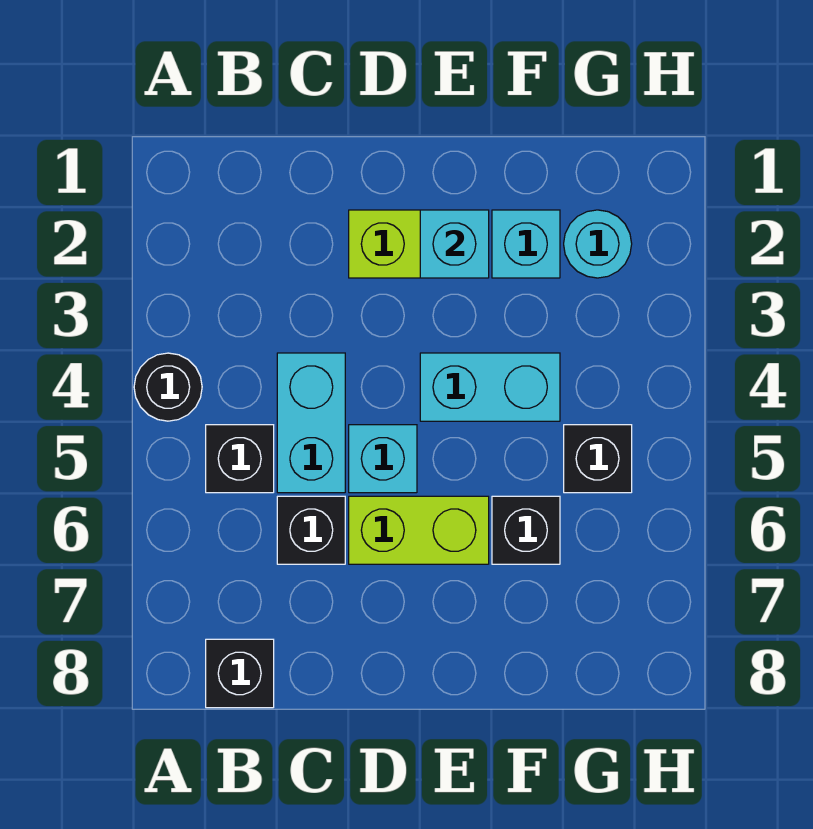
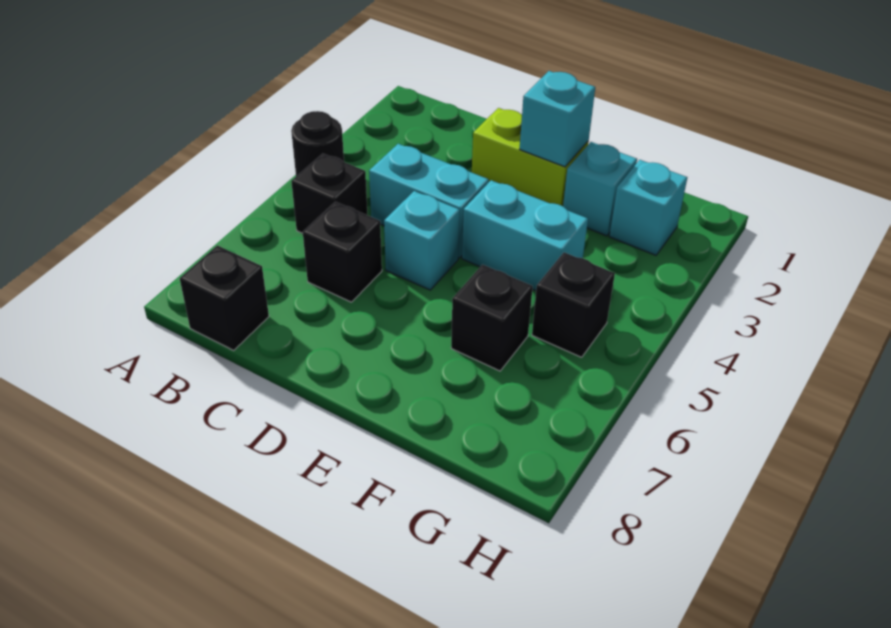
cyan 1x2 brick [277,353,345,493] -> cyan 1x2 brick turned to [369,144,489,258]
lime 1x2 brick [349,496,489,564] -> none
cyan 1x1 round brick [564,210,632,278] -> cyan 1x1 brick [609,160,687,255]

